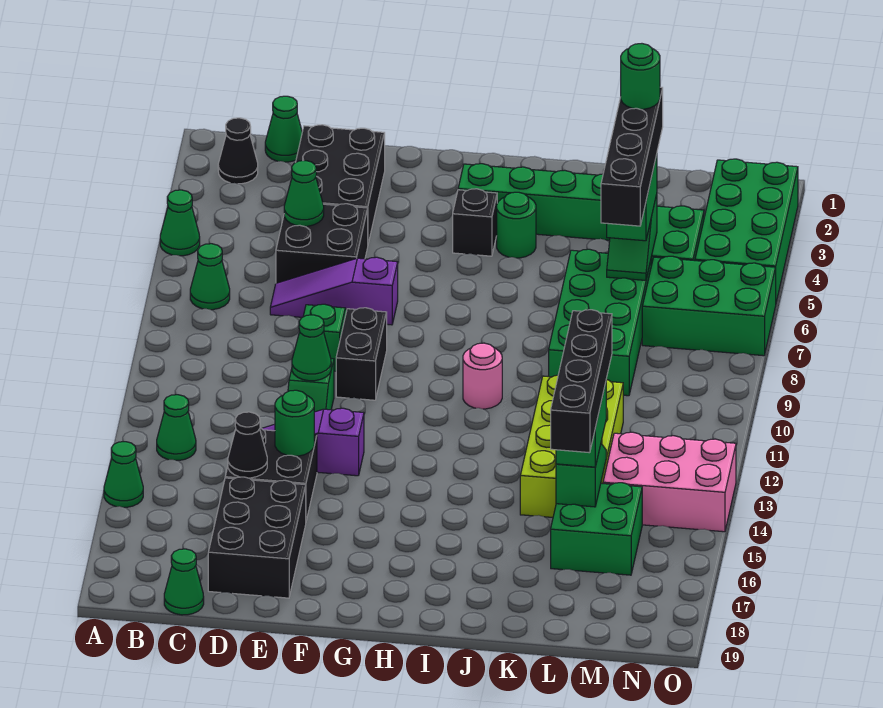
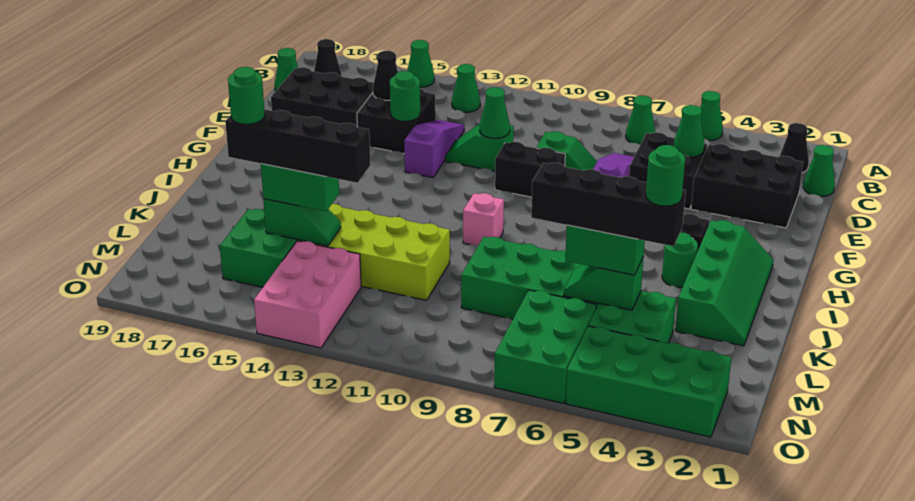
none -> black 1x1 cone [314,39,342,77]
pink 1x1 round brick [463,343,502,409] -> pink 1x1 brick [463,193,504,246]
none -> green 1x1 round brick [228,67,265,124]

